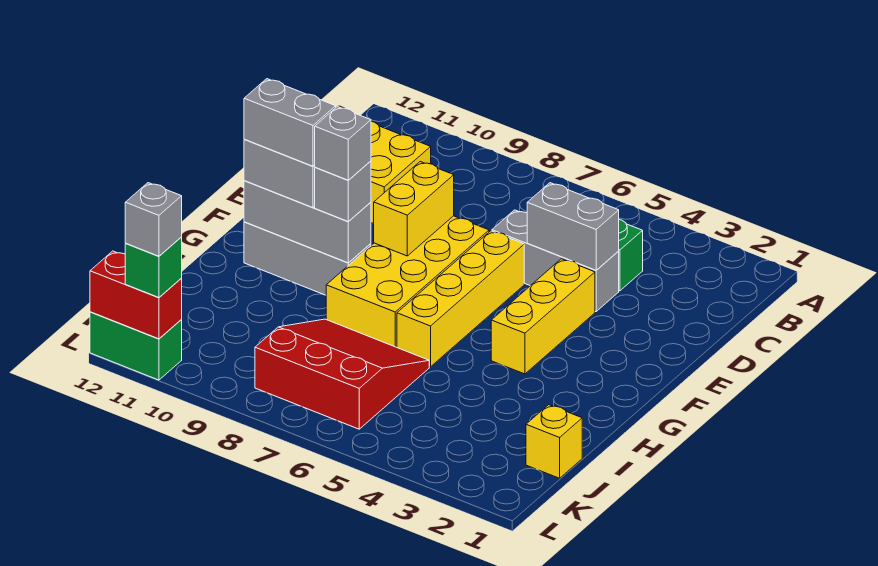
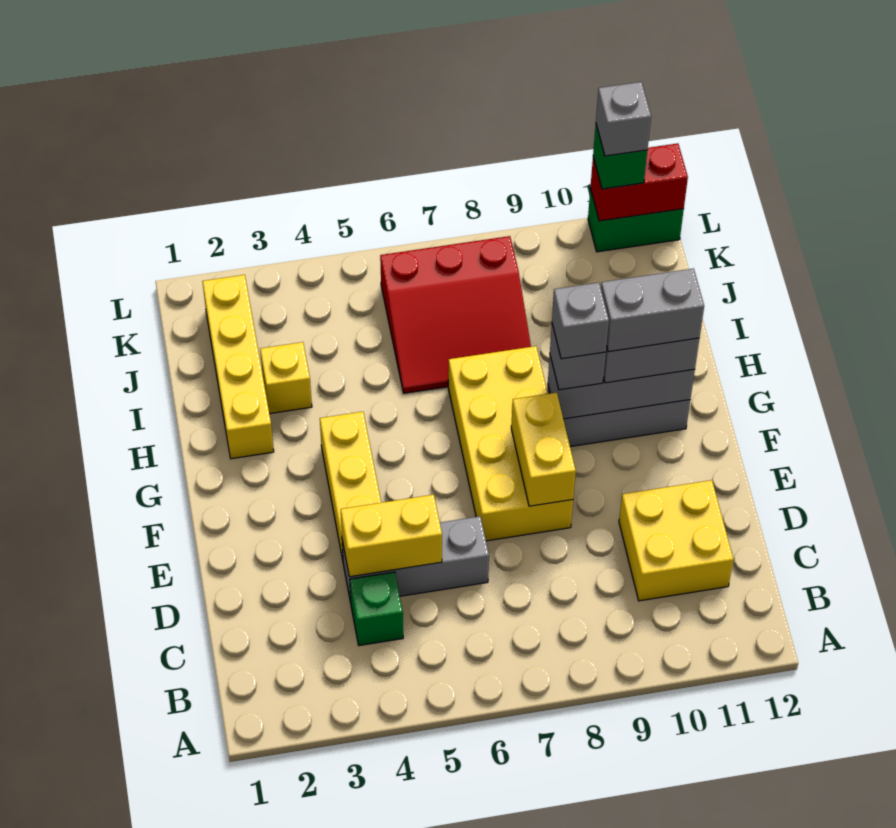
grey 1x2 brick [527,183,619,270] -> yellow 1x2 brick [341,495,442,577]
yellow 1x4 brick [397,231,524,367] -> yellow 1x4 brick moved to [202,275,274,459]
yellow 1x1 brick [526,405,582,478] -> yellow 1x1 brick moved to [260,342,312,414]

